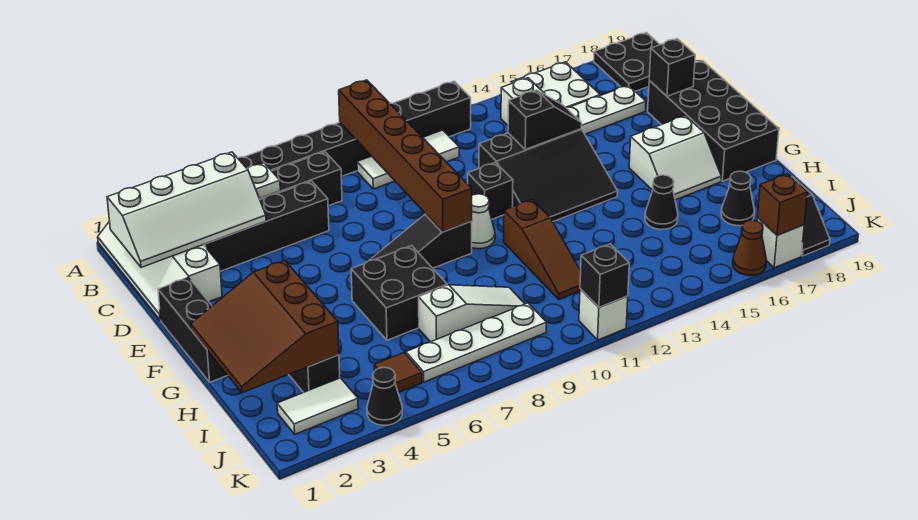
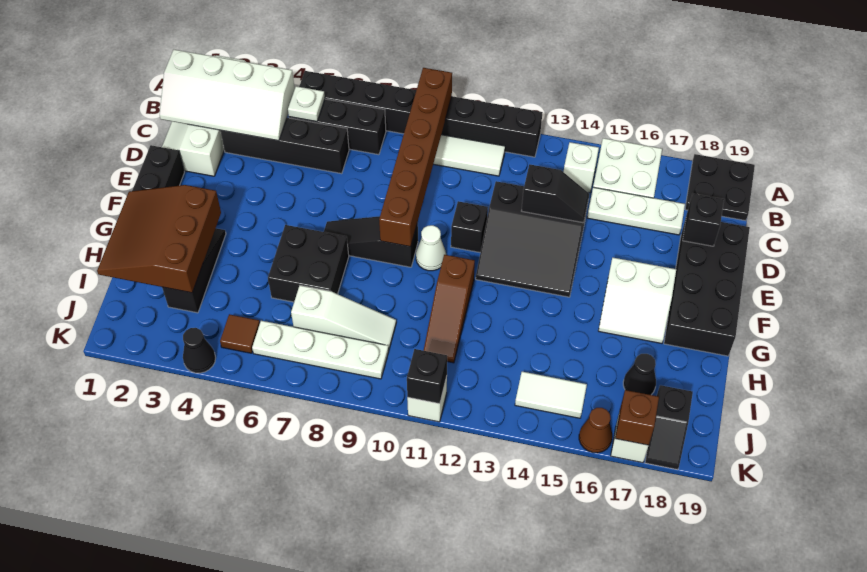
black 1x1 cone [645,175,678,229] -> none
white 1x2 tile [277,378,358,434] -> white 1x2 tile moved to [515,372,587,418]

